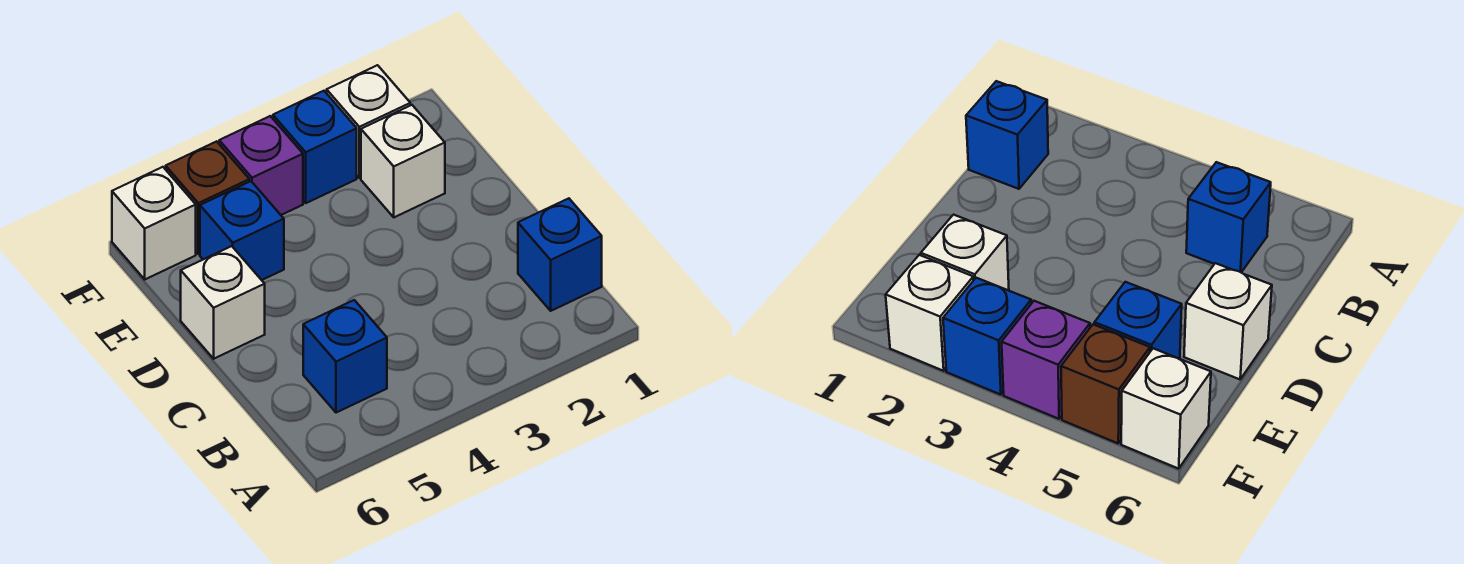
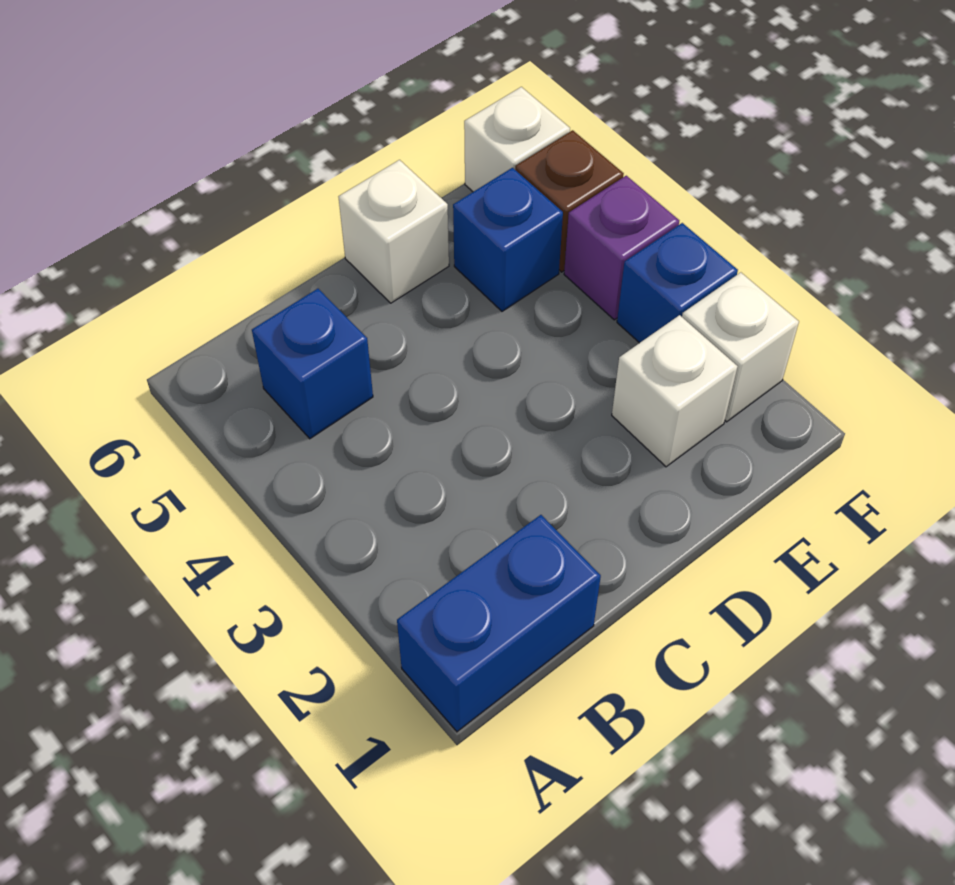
blue 1x1 brick [518,198,602,311] -> blue 1x2 brick [397,515,601,732]

